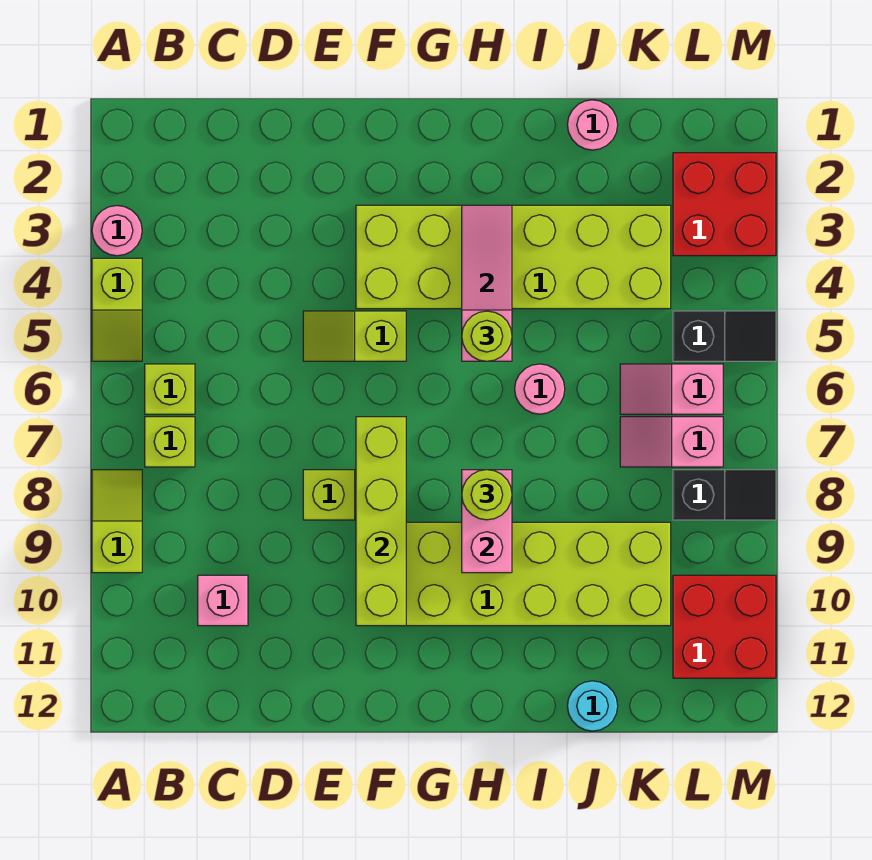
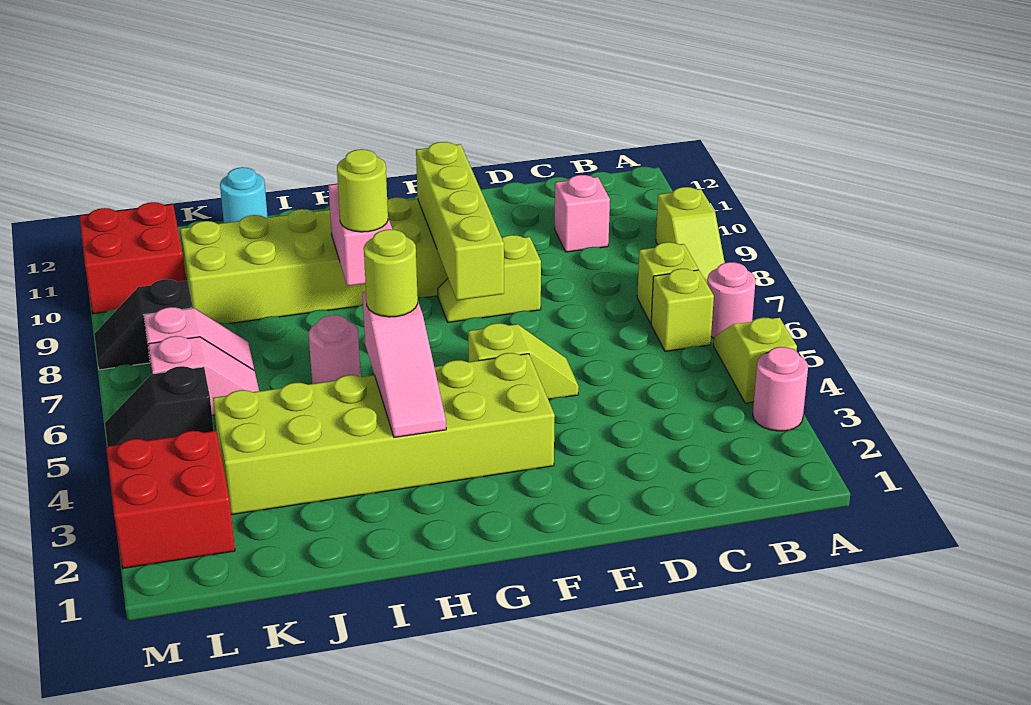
pink 1x1 round brick [567,100,618,150] -> pink 1x1 round brick moved to [707,262,756,338]

